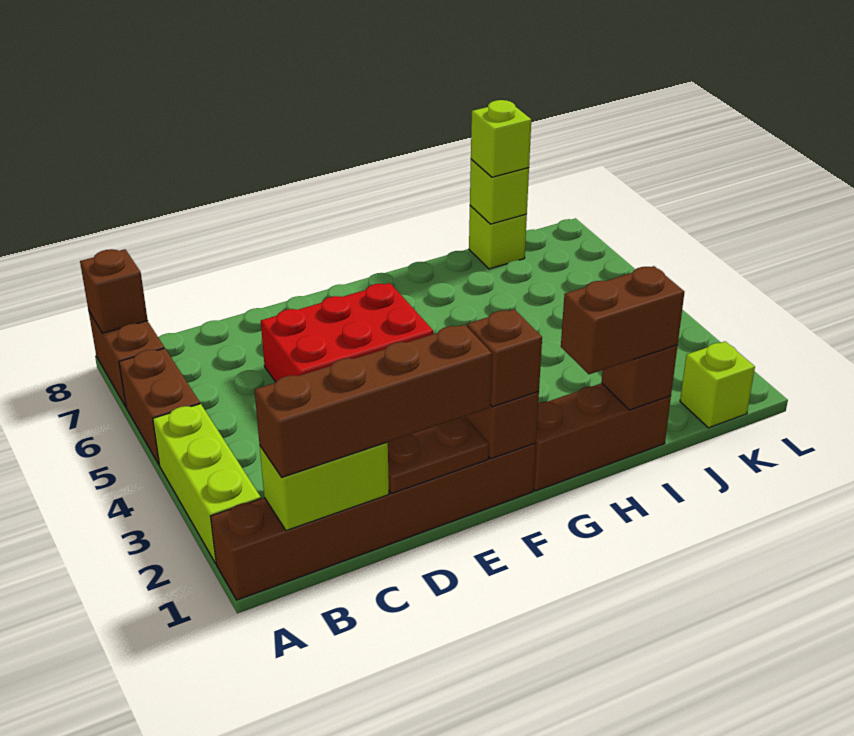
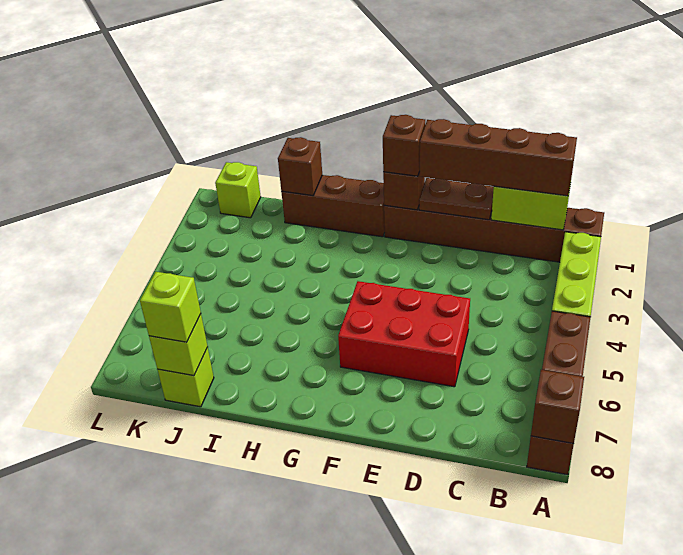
brown 1x2 brick [561,266,684,374] -> none

